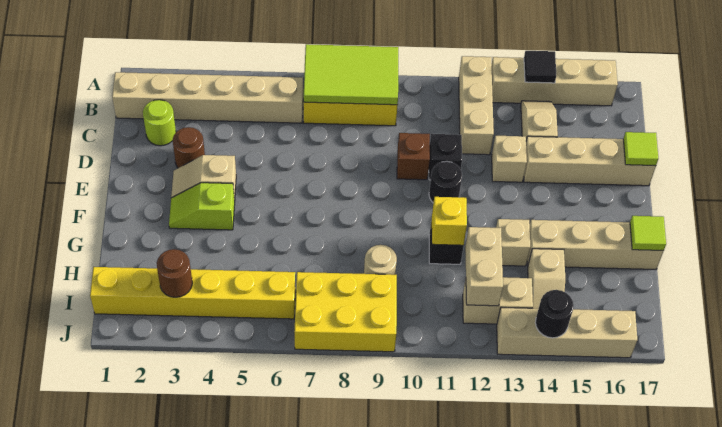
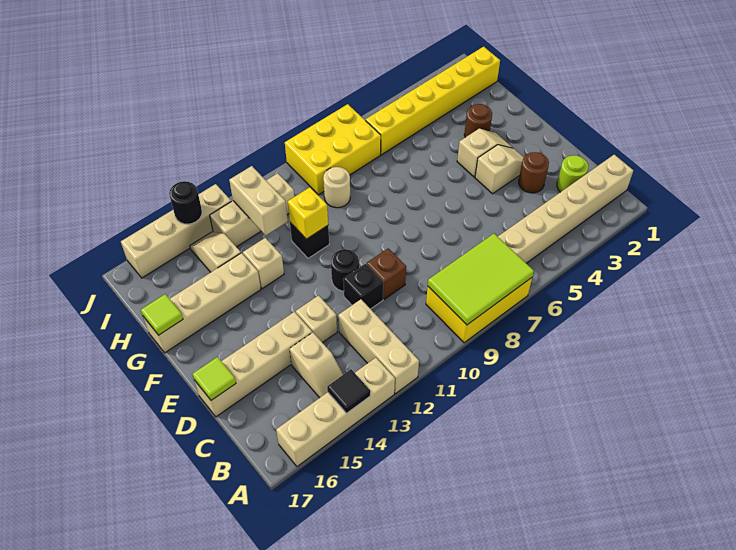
lime 1x2 slope [169,183,235,230] -> tan 1x2 slope [457,129,513,177]
brown 1x1 round brick [157,249,192,297] -> brown 1x1 round brick moved to [464,104,492,137]
tan 1x2 brick [463,277,533,324] -> tan 1x3 brick [210,173,295,247]

